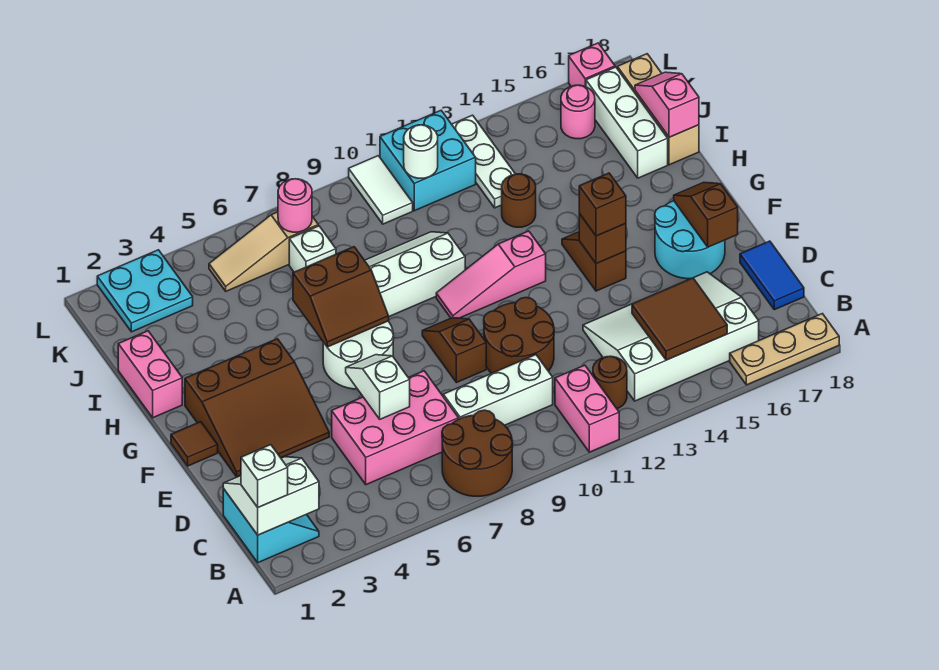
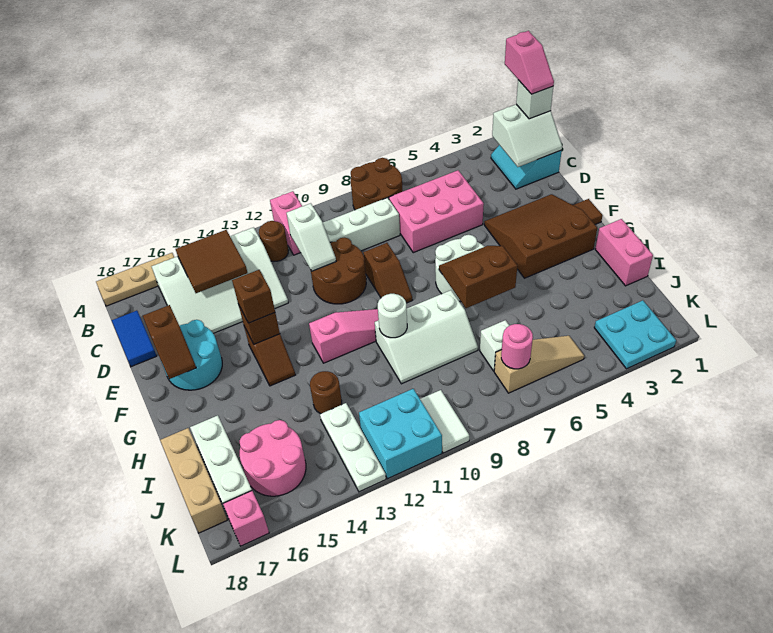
white 1x2 slope [346,355,410,419] -> white 1x2 slope moved to [287,203,336,271]
pink 1x2 slope [635,72,699,137] -> pink 1x2 slope moved to [505,31,554,94]
white 1x1 round brick [404,125,438,178] -> white 1x1 round brick moved to [378,294,407,338]
pink 1x1 round brick [561,85,595,139] -> pink 2x2 round brick [240,420,306,496]

